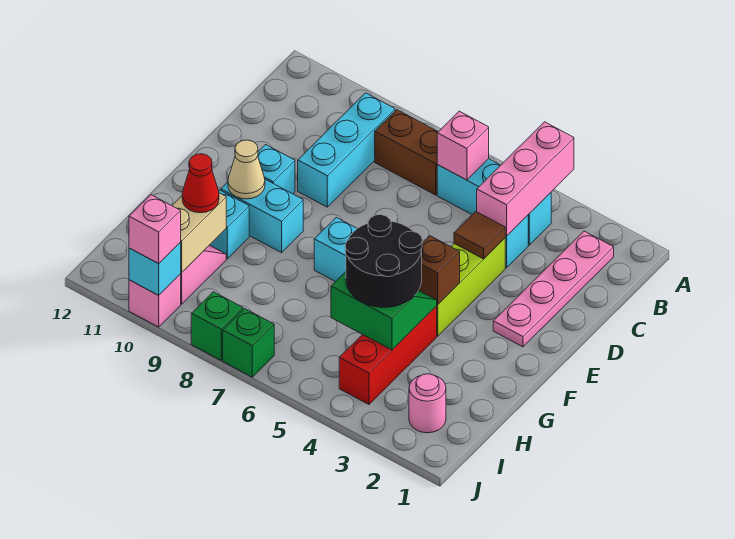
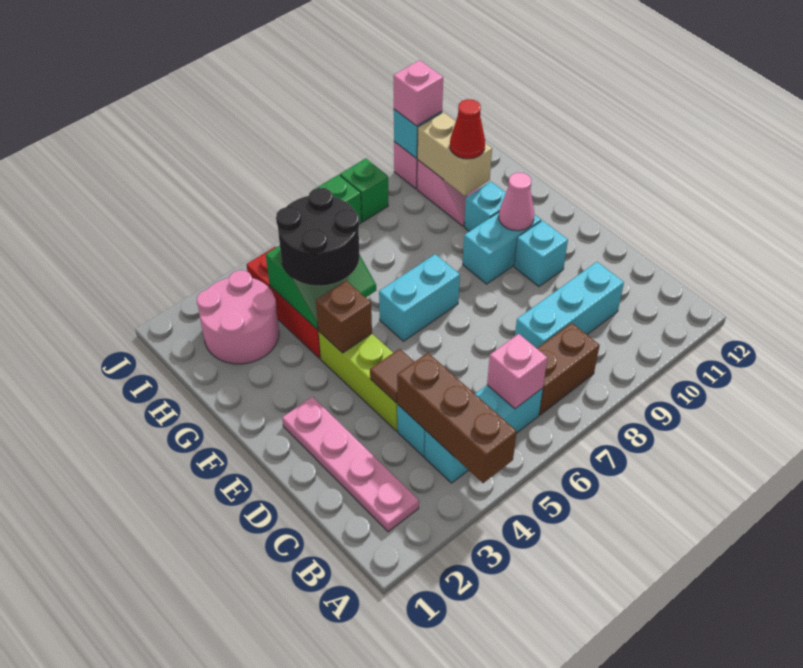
pink 1x3 brick [477,122,574,236] -> brown 1x3 brick [397,353,517,483]
cyan 1x3 brick [298,93,395,207] -> cyan 1x3 brick turned to [515,262,624,348]
tan 1x1 cone [228,140,265,199] -> pink 1x1 cone [499,172,534,231]
pink 1x1 round brick [409,374,446,433] -> pink 2x2 round brick [197,270,279,364]

